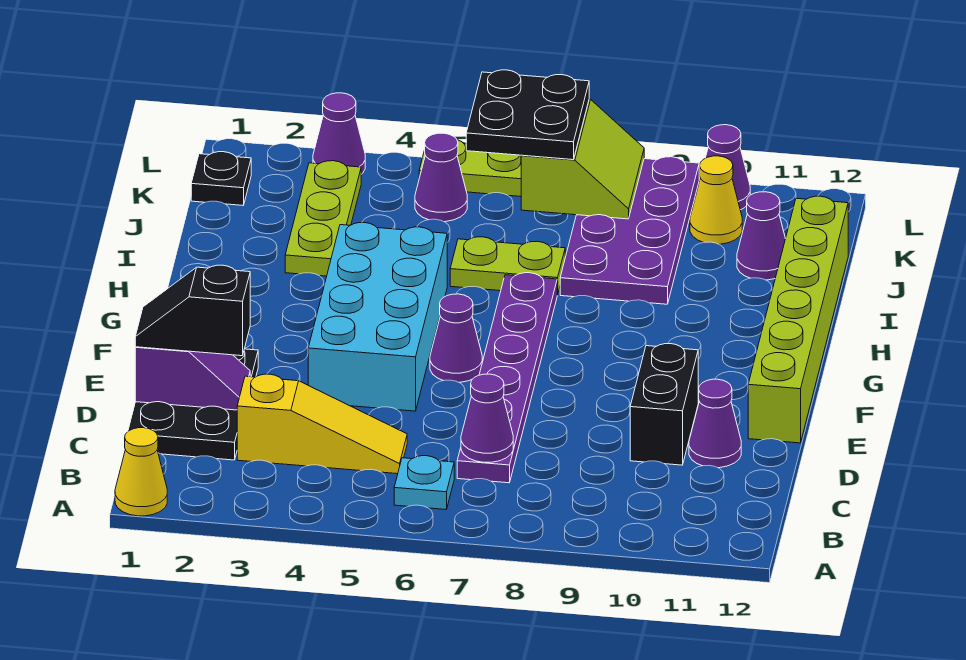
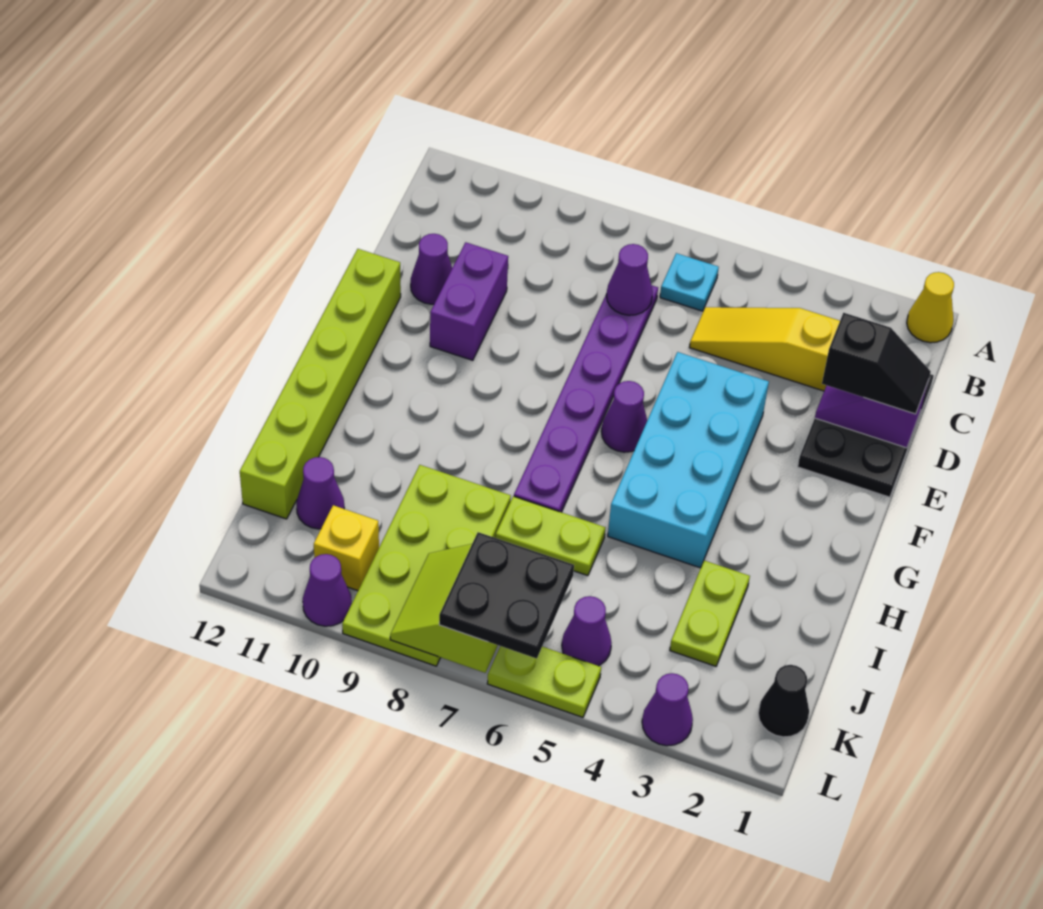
black 1x2 brick [630,344,698,465] -> purple 1x2 brick [430,242,508,360]
lime 1x3 plate [285,161,361,276] -> lime 1x2 plate [670,561,750,666]
purple 2x4 plate [560,157,699,304] -> lime 2x4 plate [342,465,511,666]
black 1x1 plate [191,152,251,205] -> black 1x1 cone [758,665,809,737]
yellow 1x1 cone [690,156,742,244] -> yellow 1x1 brick [314,505,379,591]

